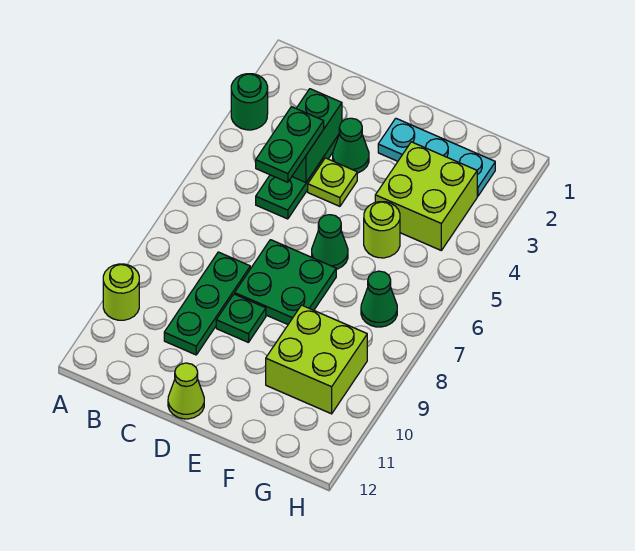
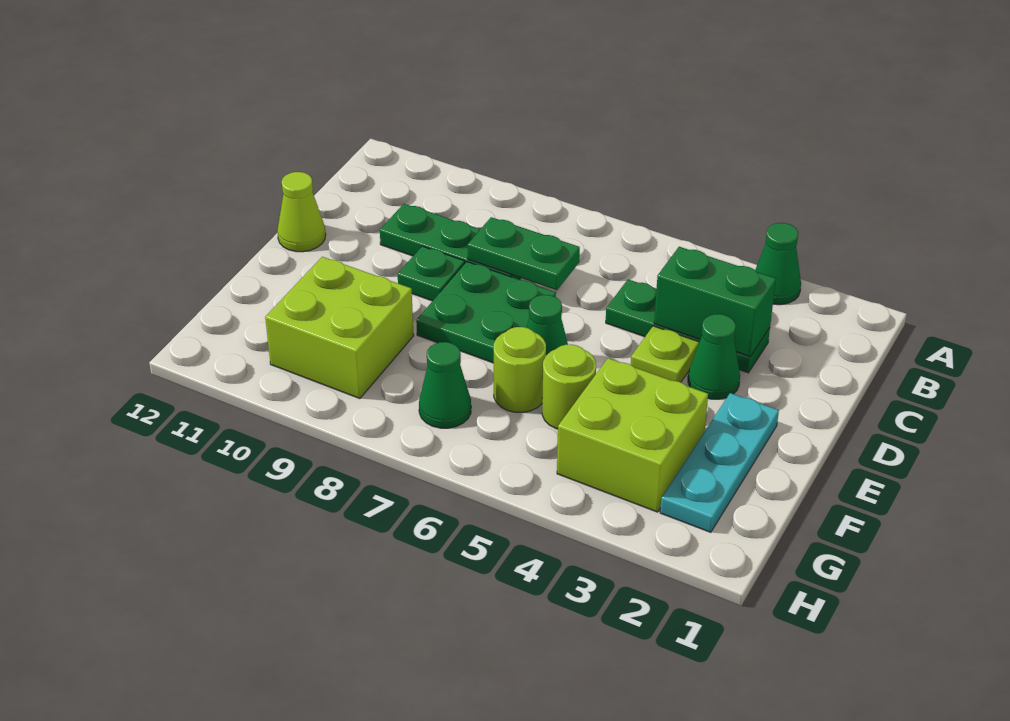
green 1x1 round brick [231,74,268,130] -> green 1x1 cone [755,223,801,305]
lime 1x1 round brick [103,264,139,320] -> lime 1x1 round brick moved to [494,327,546,412]
green 1x2 plate [256,107,324,182] -> green 1x2 plate moved to [468,217,580,290]

